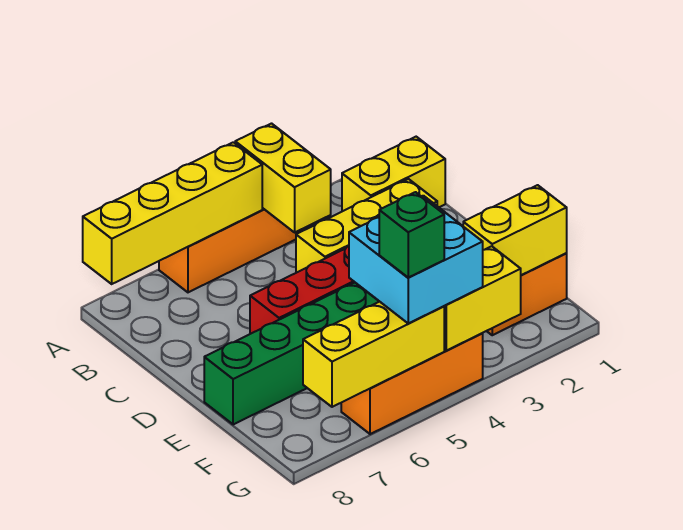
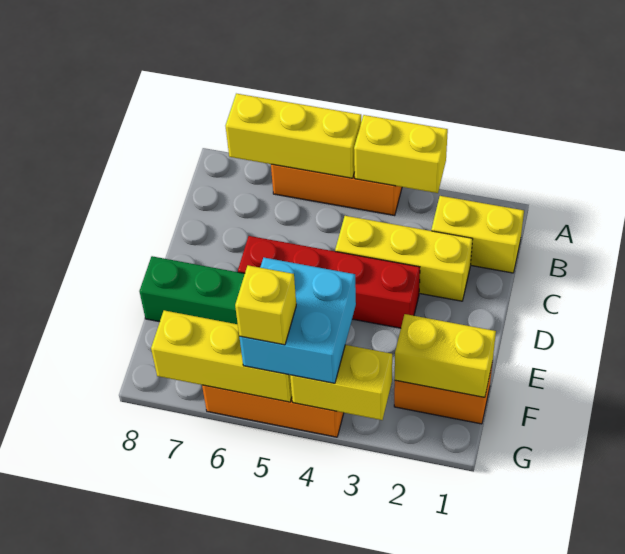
yellow 1x2 brick [235,124,331,232] -> yellow 1x2 brick turned to [354,115,448,193]
yellow 1x4 brick [83,142,262,284] -> yellow 1x3 brick [226,94,361,178]
green 1x1 brick [379,192,444,277] -> yellow 1x1 brick [235,265,296,345]

